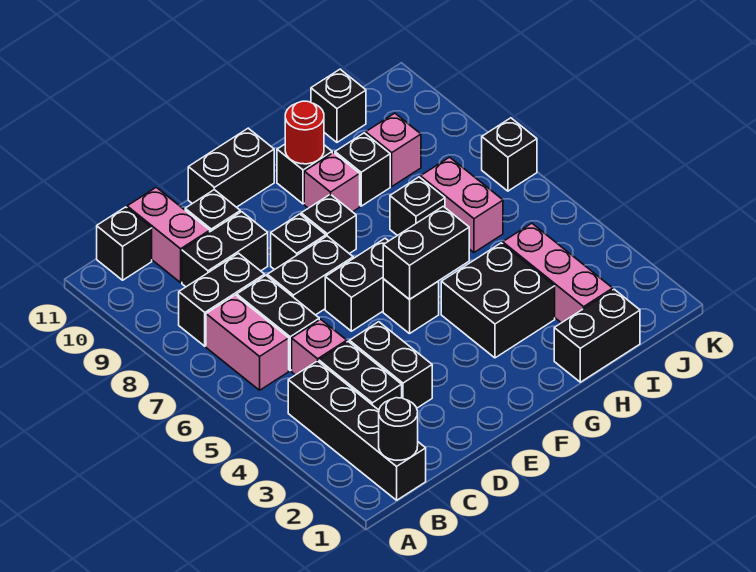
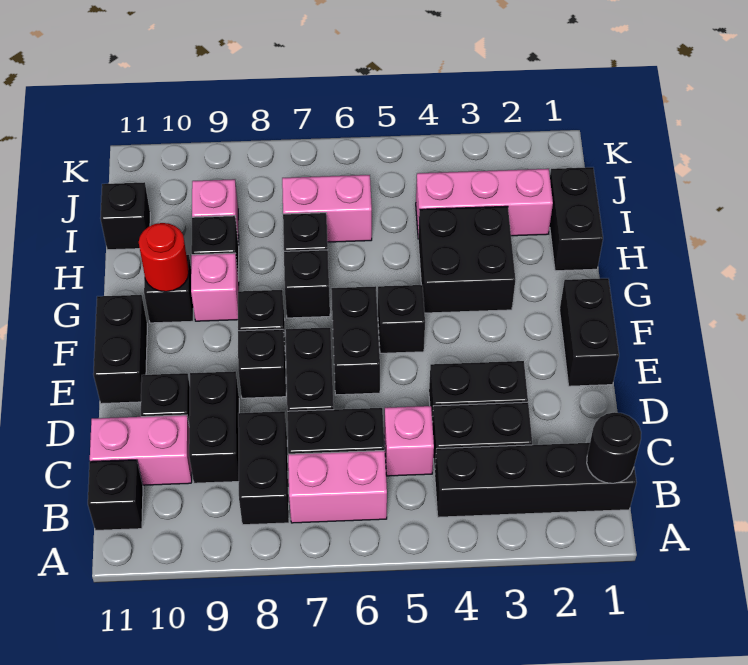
black 1x2 brick [383,206,469,300] -> black 1x2 brick moved to [560,278,619,386]
black 1x1 brick [482,118,537,191] -> black 1x1 brick moved to [284,250,330,318]

